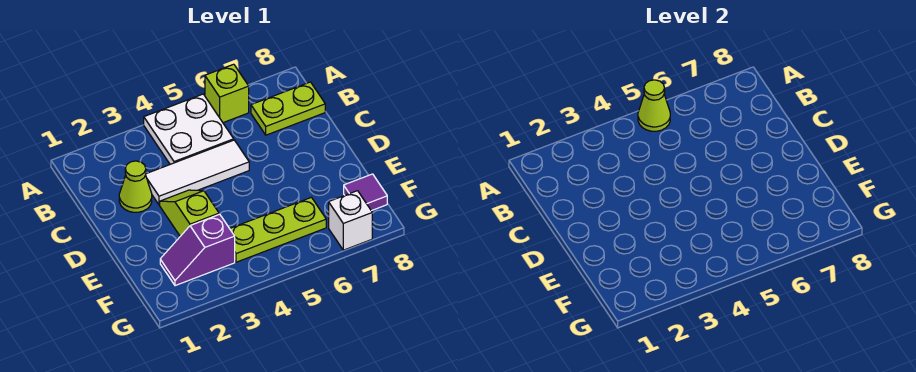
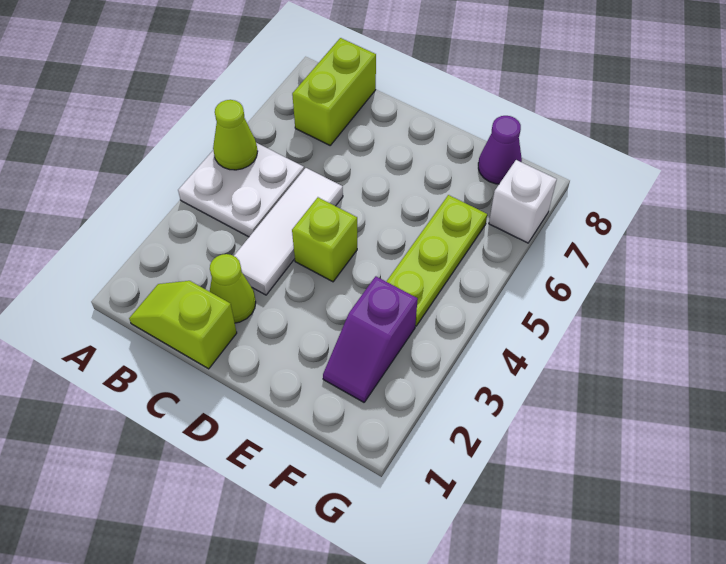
lime 1x1 brick [205,64,249,123] -> lime 1x1 brick moved to [292,197,357,282]
lime 1x2 plate [251,82,325,135] -> lime 1x2 brick [292,38,376,145]
lime 1x2 slope [160,190,219,236] -> lime 1x2 slope moved to [129,281,237,369]
purple 1x1 tile [344,174,387,211] -> purple 1x1 cone [478,116,522,184]

